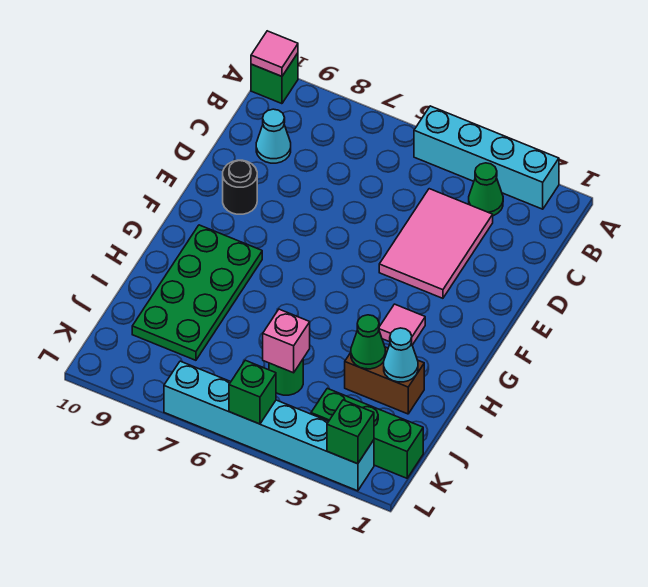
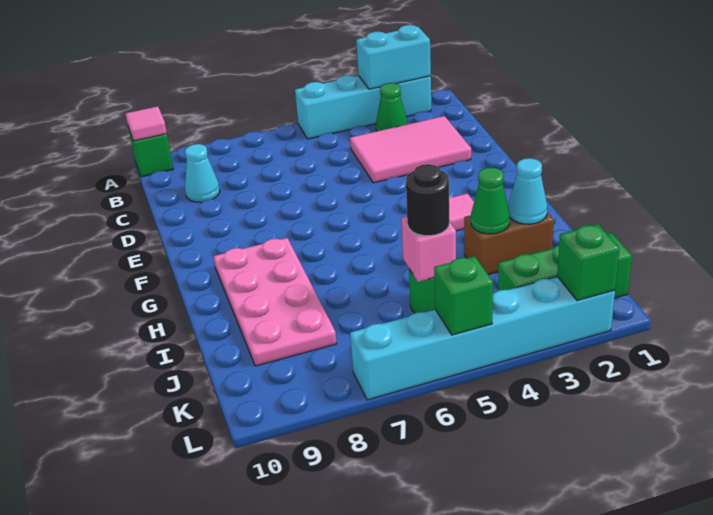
none -> cyan 1x2 brick [356,25,431,89]
pink 2x3 tile [379,189,493,298] -> pink 2x3 tile turned to [350,116,471,183]
black 1x1 round brick [223,160,257,214] -> black 1x1 round brick moved to [406,164,449,236]
green 2x4 plate [132,225,262,360] -> pink 2x4 plate [213,238,337,366]

